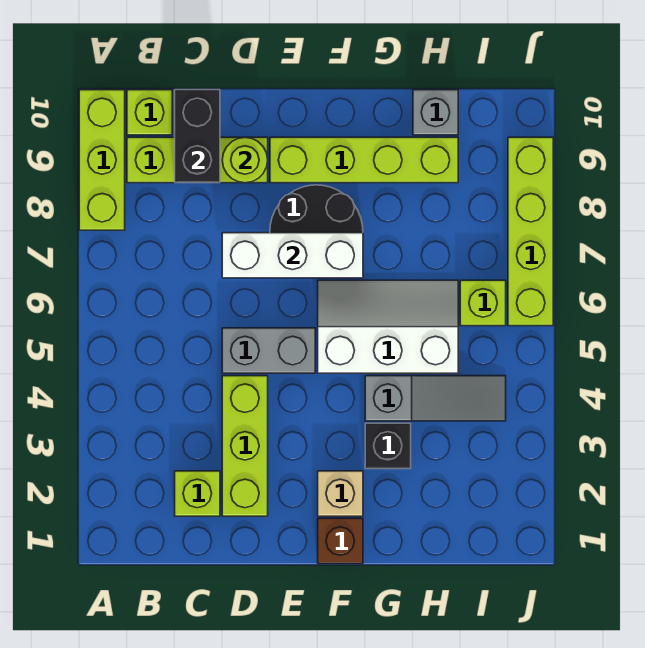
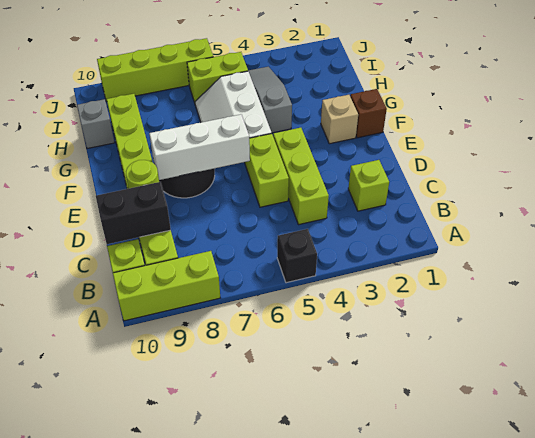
lime 1x3 brick [222,376,268,516] -> lime 1x3 brick turned to [273,128,329,225]
grey 1x2 brick [222,328,315,373] -> lime 1x2 brick [245,134,289,207]
white 1x3 brick [222,233,363,278] -> white 1x3 brick turned to [149,114,250,180]
black 1x1 brick [365,423,411,469] -> black 1x1 brick moved to [277,229,317,283]
lime 1x1 brick [460,280,506,326] -> lime 1x2 brick [187,52,248,103]

